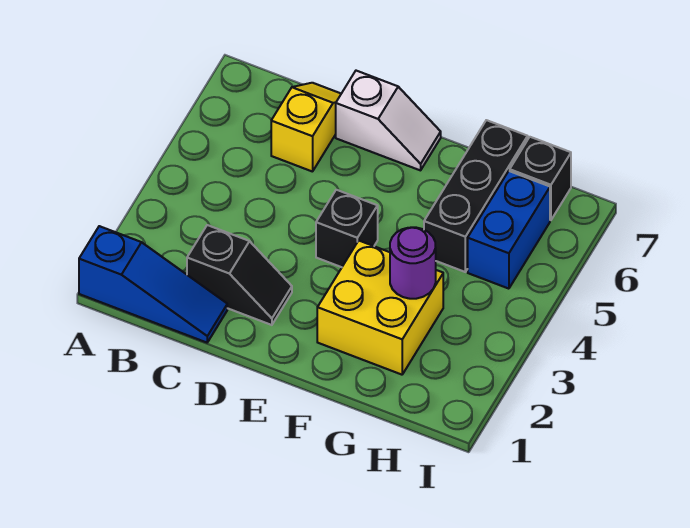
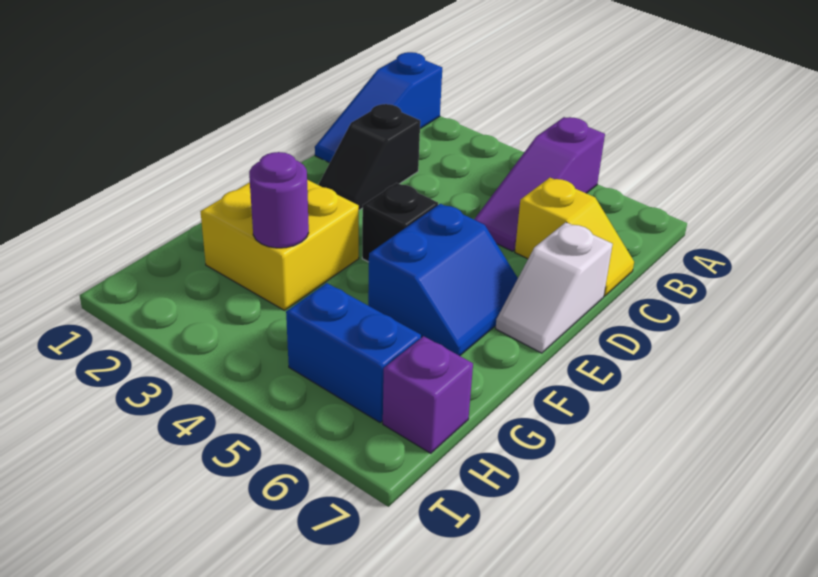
none -> purple 1x3 slope [474,117,605,251]
none -> blue 2x2 slope [368,204,518,356]
black 1x3 brick [424,120,528,272] -> none
black 1x1 brick [510,137,571,220] -> purple 1x1 brick [383,336,473,453]

